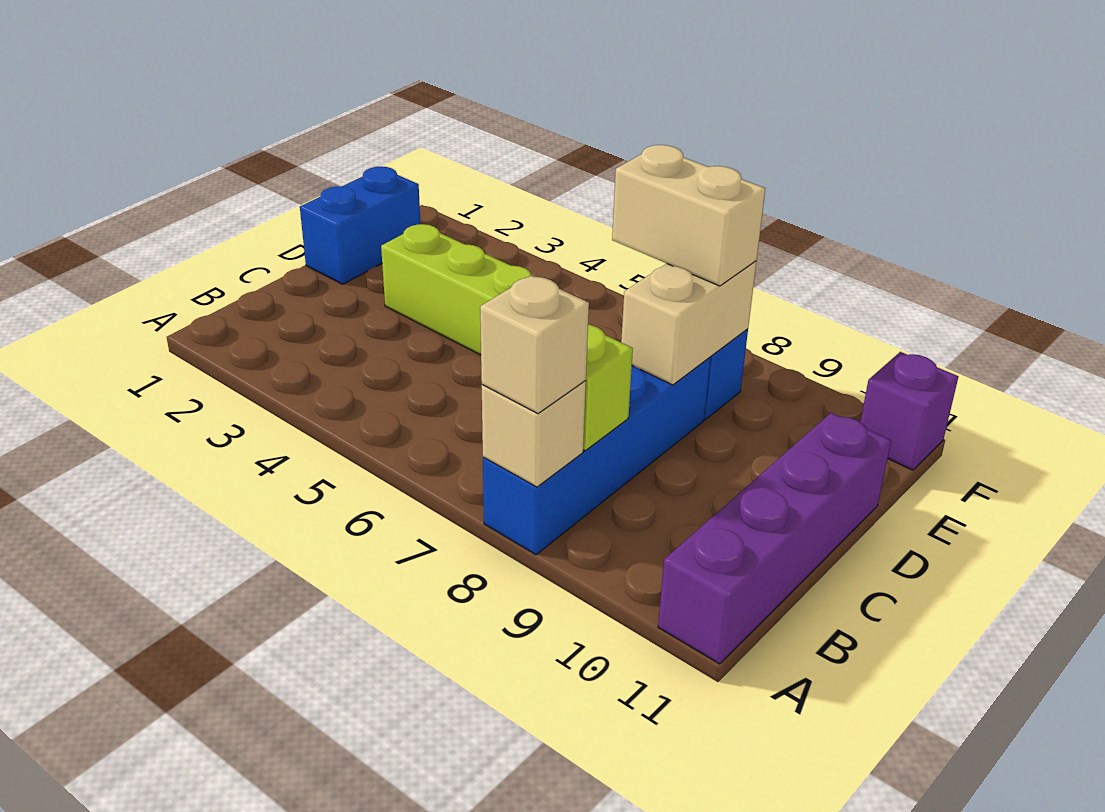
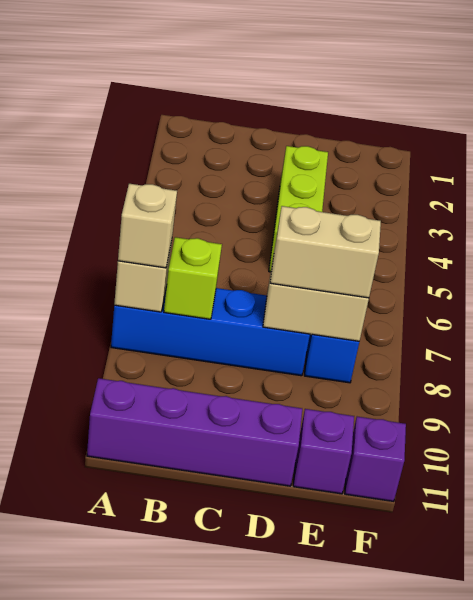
blue 1x2 brick [300,166,420,284] -> none
tan 1x2 brick [612,145,765,286] -> tan 1x2 brick turned to [270,206,381,298]
none -> purple 1x1 brick [293,409,354,494]

